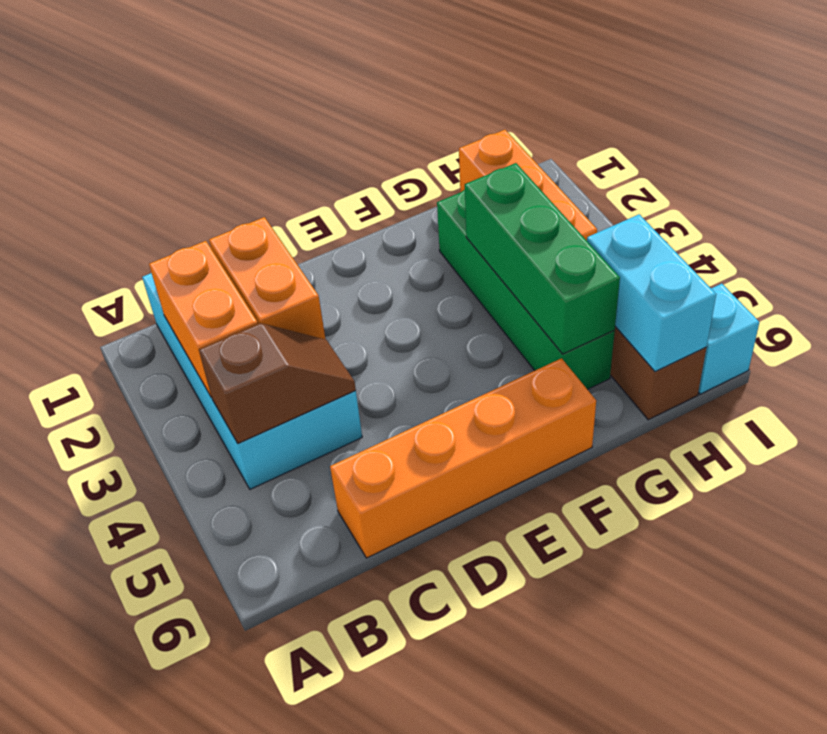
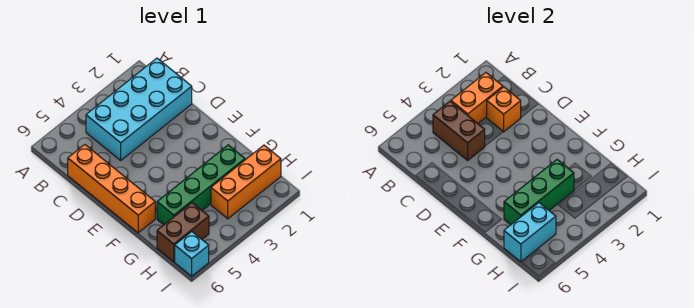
brown 1x2 slope [199,323,356,443] -> brown 1x2 brick [433,101,485,160]
orange 1x2 brick [209,217,326,340] -> orange 1x1 brick [487,87,521,132]

